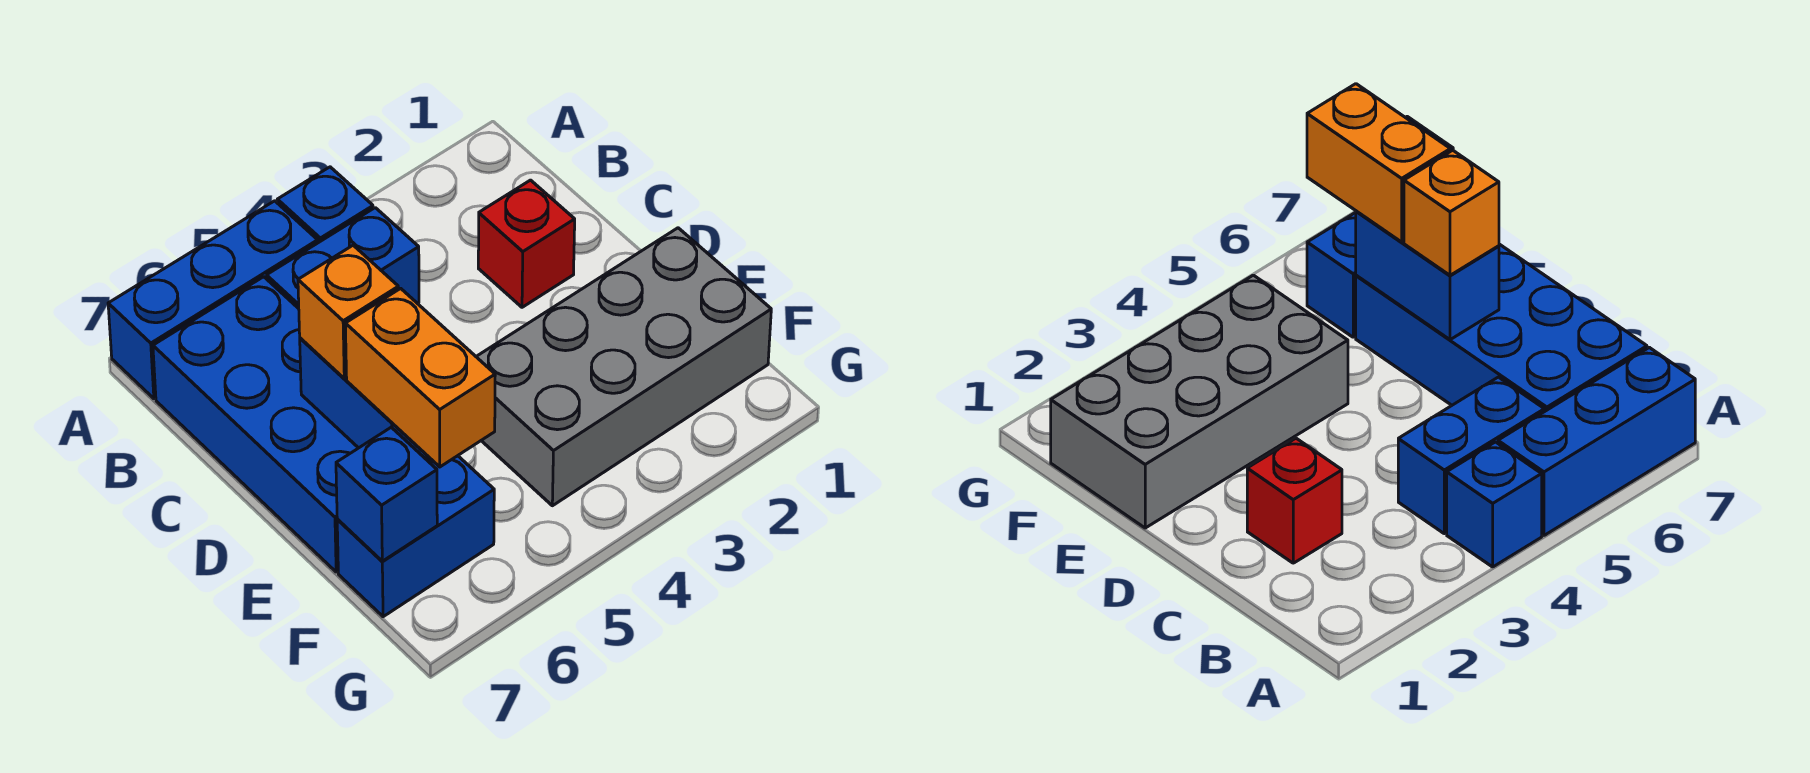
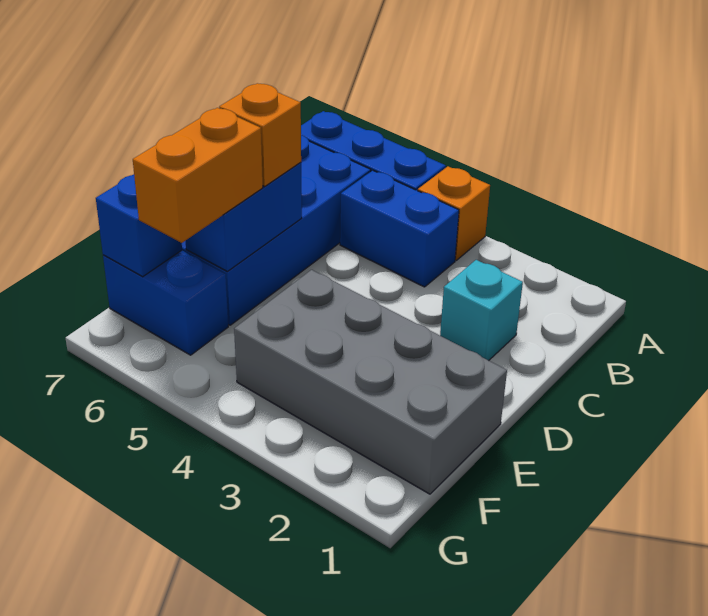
blue 1x1 brick [277,167,373,243] -> orange 1x1 brick [418,166,490,260]
red 1x1 brick [478,180,575,307] -> cyan 1x1 brick [440,260,523,361]

